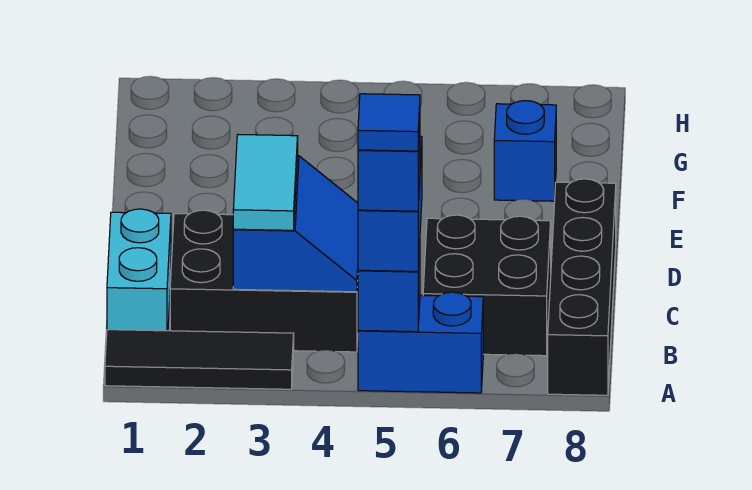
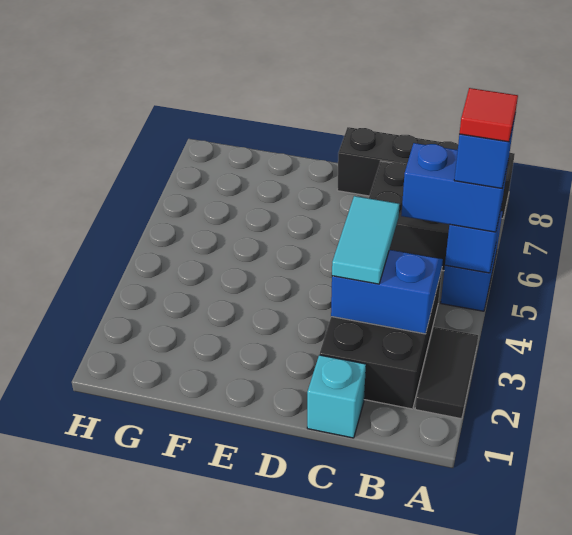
black 1x3 tile [105,330,294,389] -> black 1x2 tile [415,327,478,419]
blue 1x1 tile [358,94,420,151] -> red 1x1 tile [459,88,518,142]
cyan 1x2 brick [107,209,171,331] -> cyan 1x1 brick [307,355,366,438]
cyan 1x2 tile [233,135,298,230] -> cyan 1x2 tile turned to [332,196,400,284]
blue 1x1 brick [494,101,556,201] -> none

